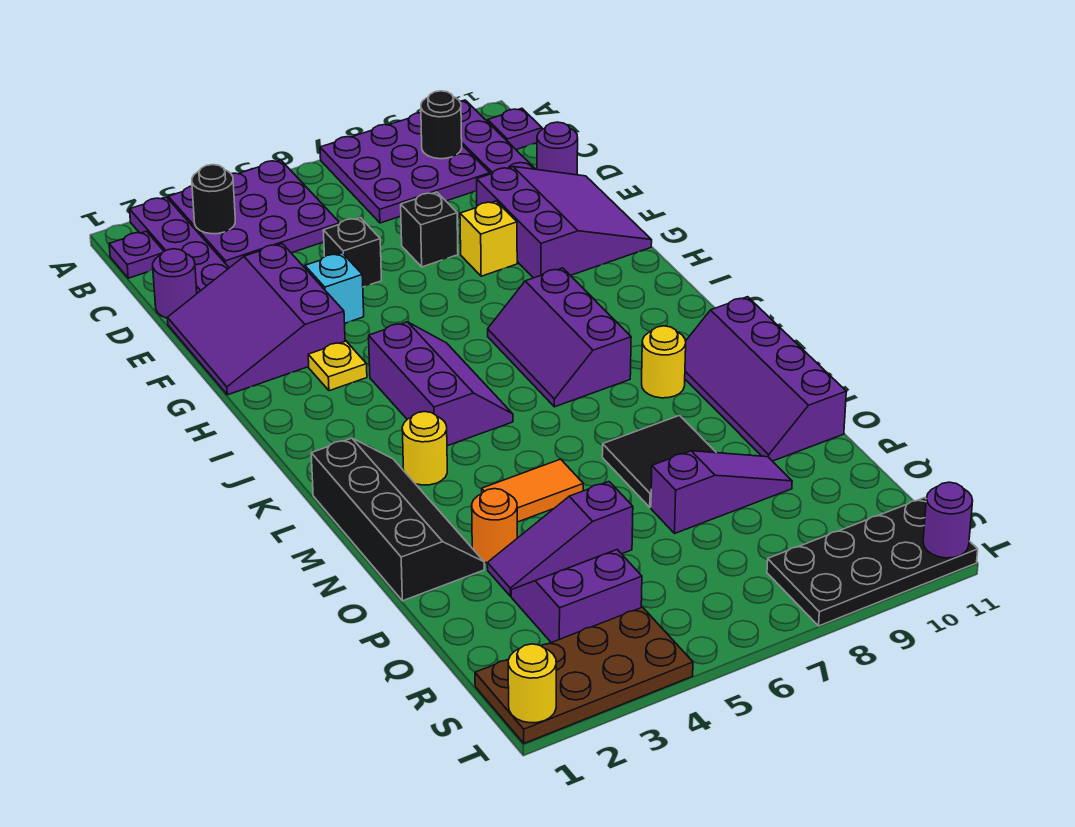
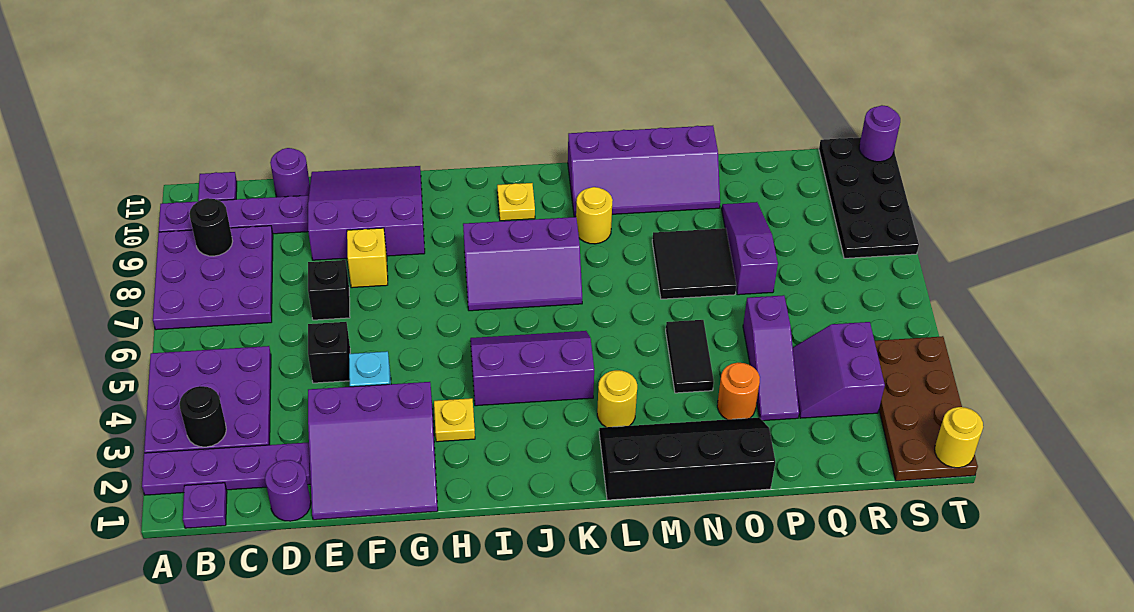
none -> yellow 1x1 plate [497,183,535,221]
orange 1x2 tile [482,459,583,522] -> black 1x2 tile [666,320,714,393]

